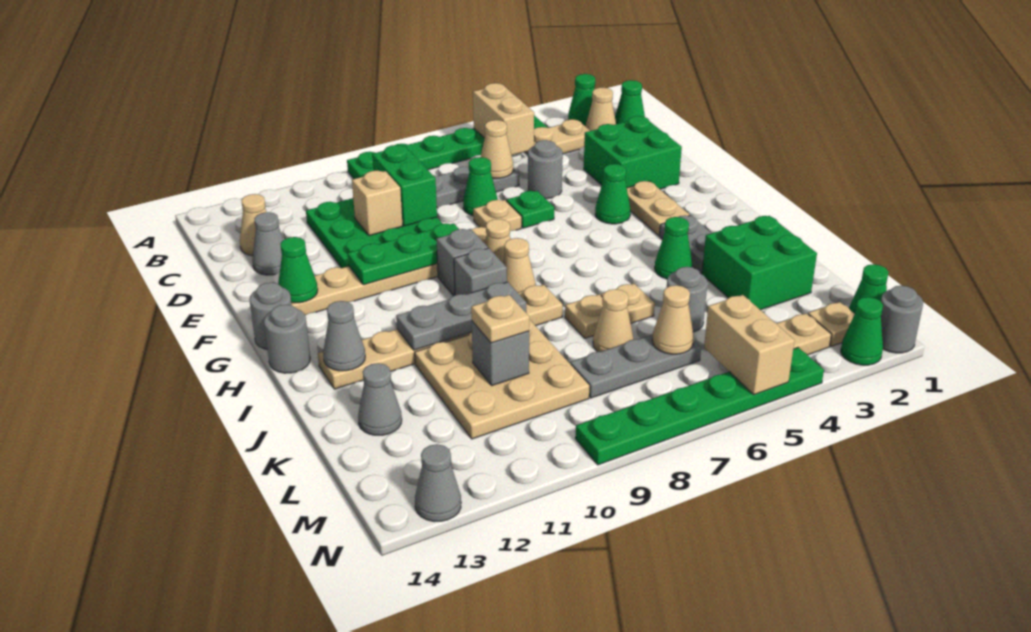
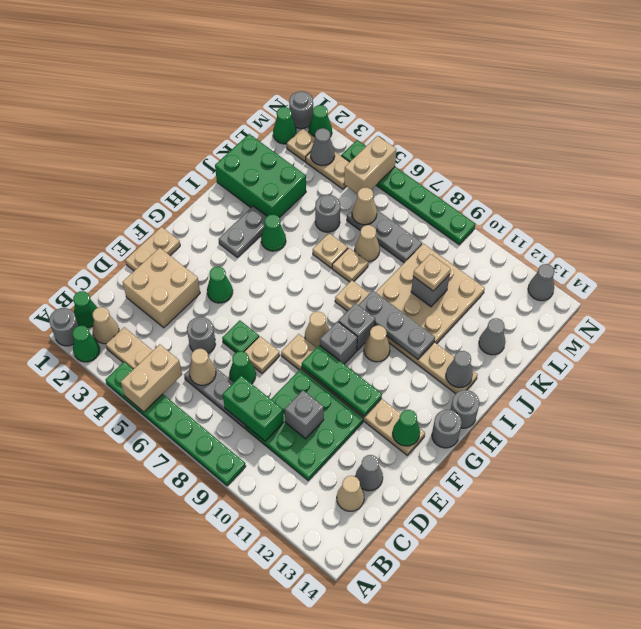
none -> grey 1x1 round brick [49,308,79,346]
green 1x2 brick [372,145,437,226] -> green 1x2 brick turned to [223,376,284,441]
green 2x2 brick [584,116,682,189] -> tan 2x2 brick [123,248,200,328]
tan 1x1 brick [352,171,402,236] -> grey 1x1 brick [285,390,324,439]
tan 1x2 plate [627,181,690,236] -> tan 1x2 plate moved to [125,227,180,271]
tan 1x1 cone [503,238,536,292] -> tan 1x1 cone moved to [364,325,390,362]
green 2x2 brick [702,216,817,310] -> green 2x3 brick [215,134,306,218]
none -> grey 1x1 cone [311,128,335,166]

